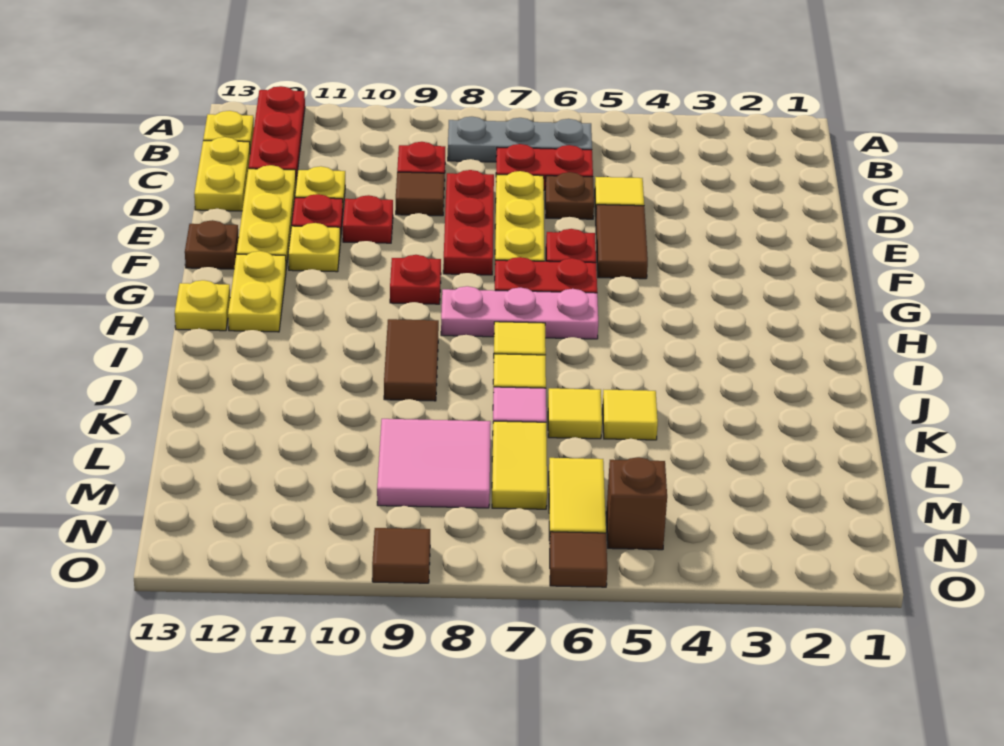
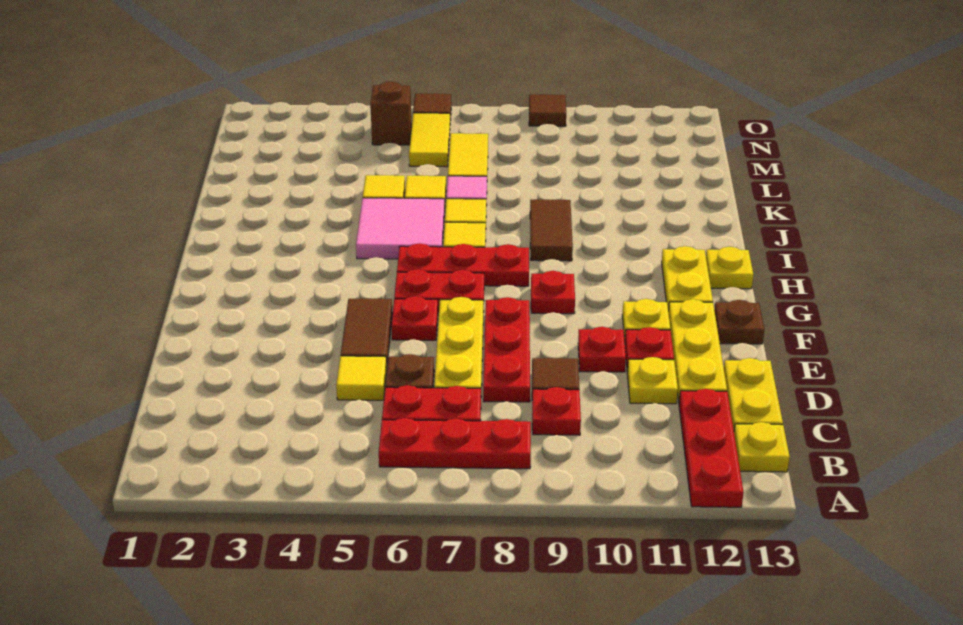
grey 1x3 plate [448,117,592,162] -> red 1x3 plate [379,418,531,469]
pink 1x3 plate [441,286,598,339] -> red 1x3 plate [397,243,529,286]
pink 2x2 tile [377,419,491,508] -> pink 2x2 tile moved to [356,198,445,259]

